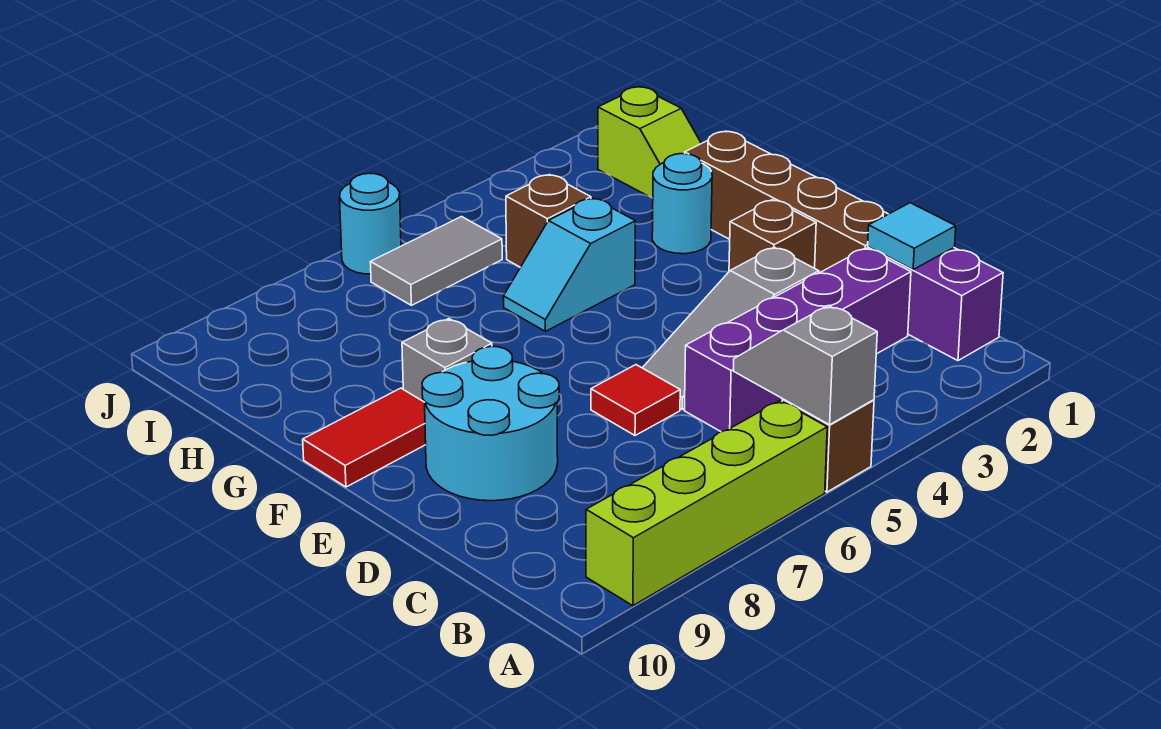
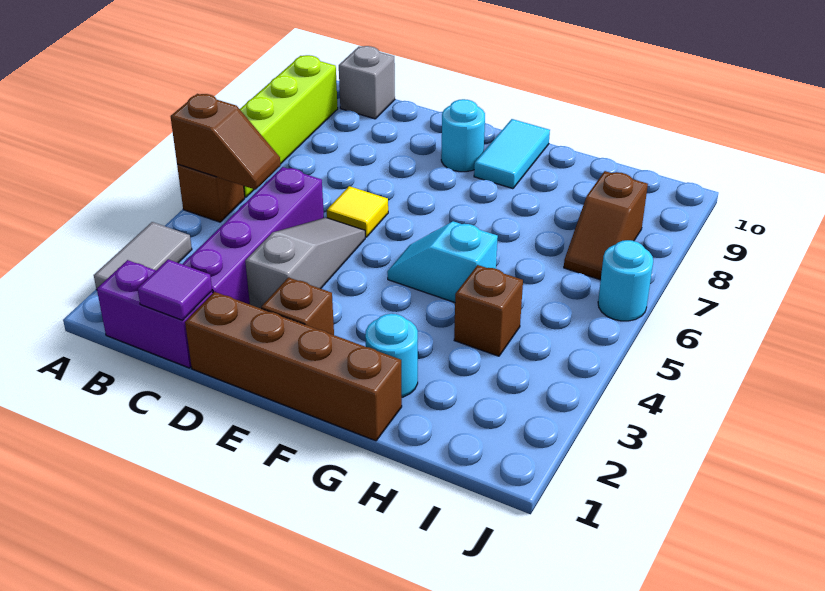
grey 1x2 slope [733,305,877,425] -> brown 1x2 slope [171,94,281,190]
cyan 1x1 tile [868,203,956,270] -> purple 1x1 tile [138,259,212,320]
red 1x1 tile [591,365,680,436] -> yellow 1x1 tile [327,186,388,237]
cyan 2x2 round brick [422,346,559,501] -> cyan 1x1 round brick [441,99,485,172]
grey 1x1 brick [402,319,492,402] -> grey 1x1 brick moved to [339,46,395,119]
red 1x2 tile [303,388,426,487] -> cyan 1x2 tile [474,119,550,189]
cyan 1x2 slope [503,198,635,331] -> cyan 1x2 slope turned to [387,221,498,303]
lime 1x2 slope [598,87,701,198] -> none
grey 1x2 tile [371,217,502,305] -> grey 1x2 tile moved to [94,222,192,290]
none -> brown 1x2 slope [564,171,648,280]

